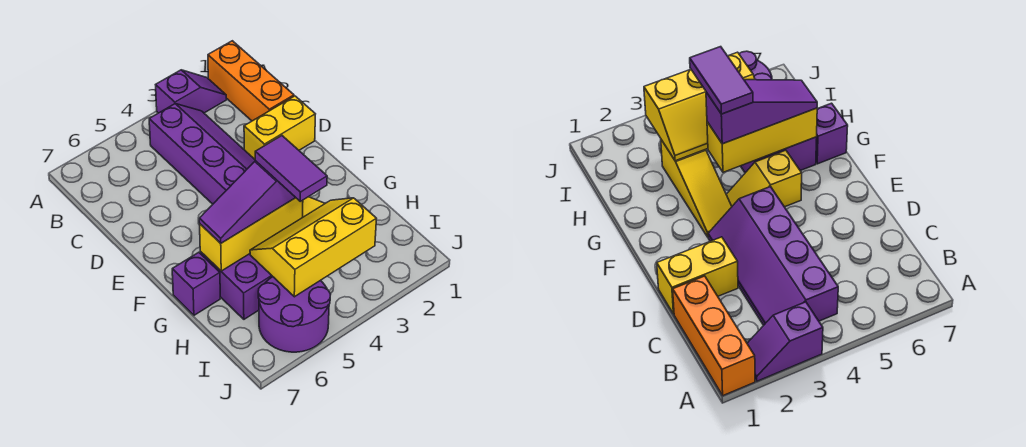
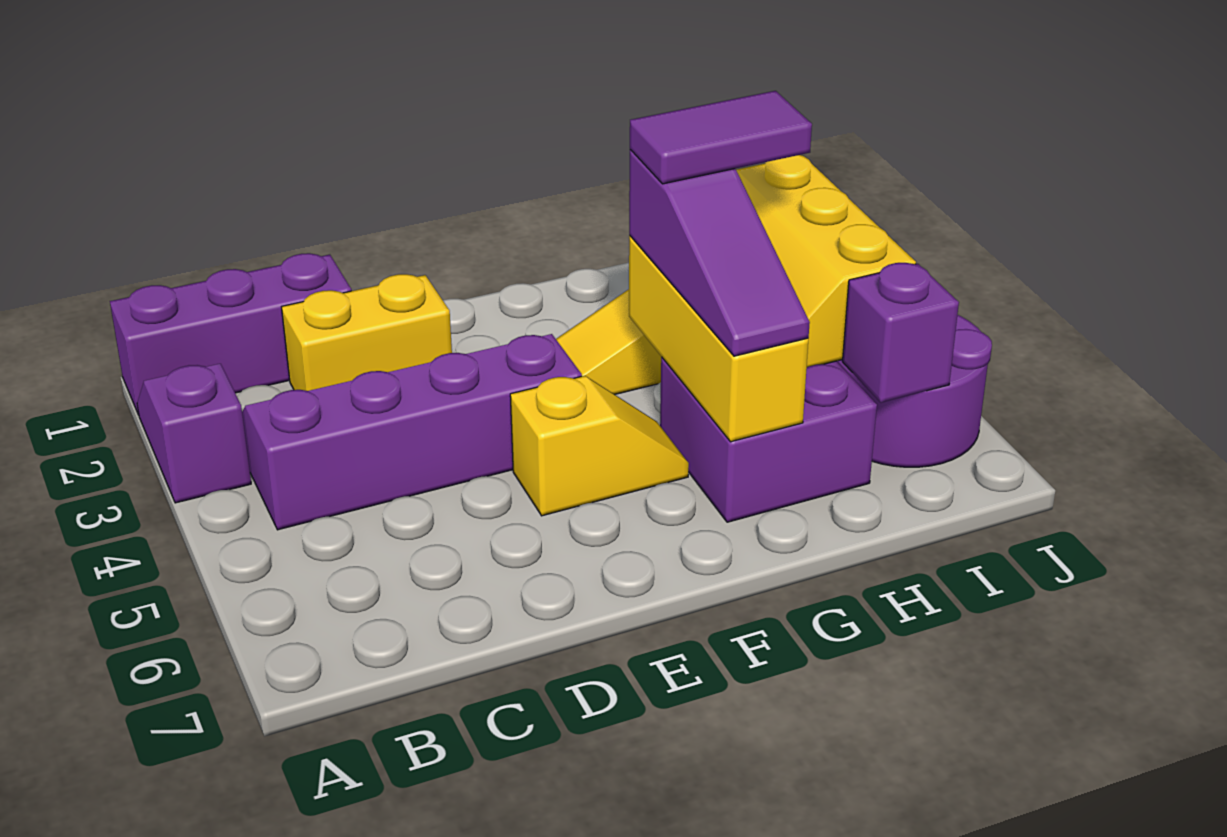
orange 1x3 brick [208,41,294,121] -> purple 1x3 brick [110,253,351,415]
yellow 1x2 brick [244,96,315,159] -> yellow 1x2 brick turned to [282,274,452,391]
yellow 1x2 slope [726,150,802,207] -> yellow 1x2 slope turned to [510,376,689,516]
purple 1x1 brick [172,252,220,315] -> purple 1x1 brick moved to [843,263,959,403]

